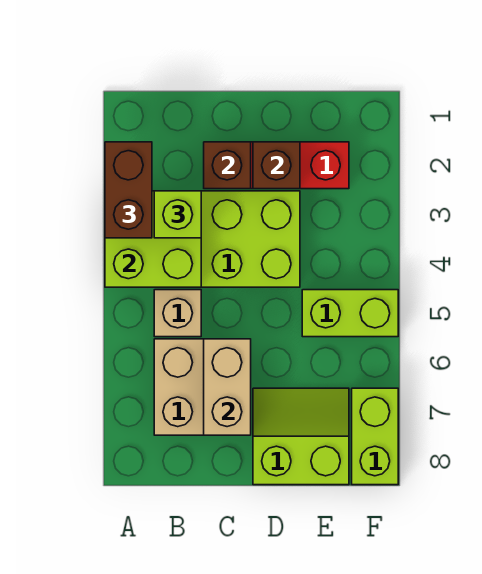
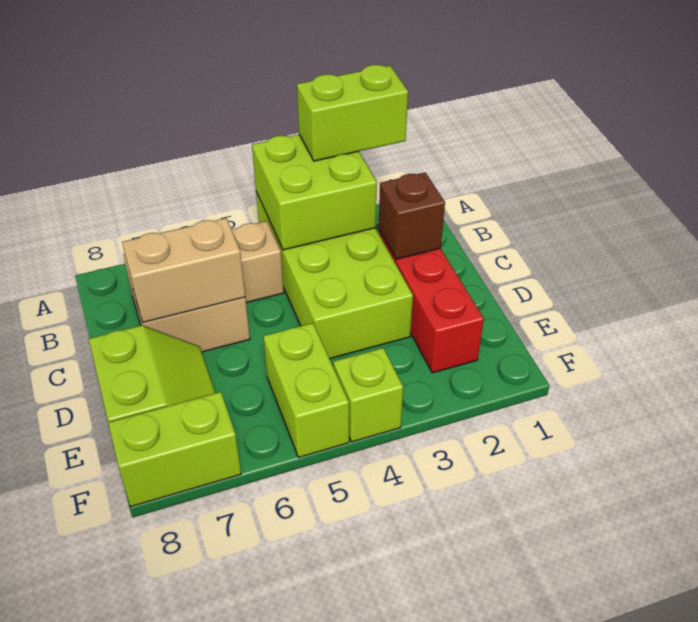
brown 1x2 brick [105,142,152,238] -> lime 1x2 brick [297,65,408,161]
lime 1x1 brick [154,191,201,238] -> lime 1x1 brick moved to [333,348,403,442]
brown 1x1 brick [253,142,300,189] -> none

